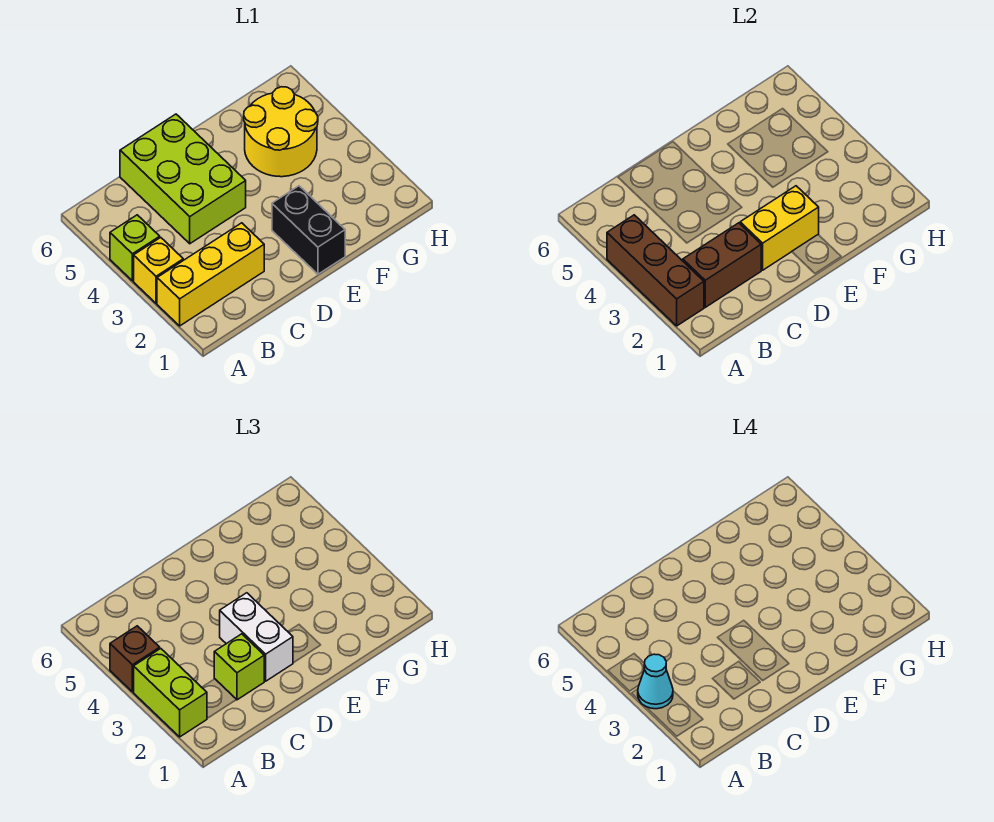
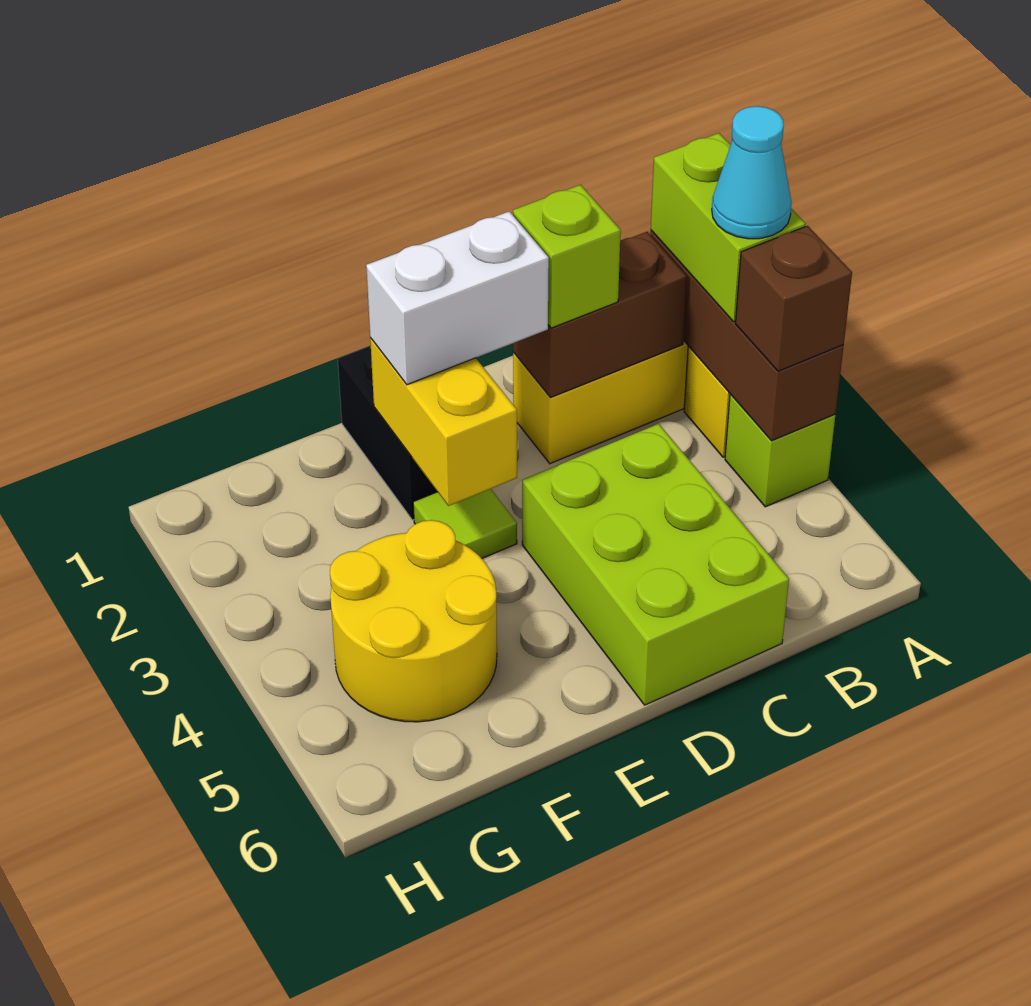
yellow 1x2 brick [740,186,819,270] -> yellow 1x2 brick turned to [370,338,517,506]
white 1x2 brick [220,593,293,681] -> white 1x2 brick turned to [366,211,549,385]
none -> lime 1x1 tile [413,489,517,558]

